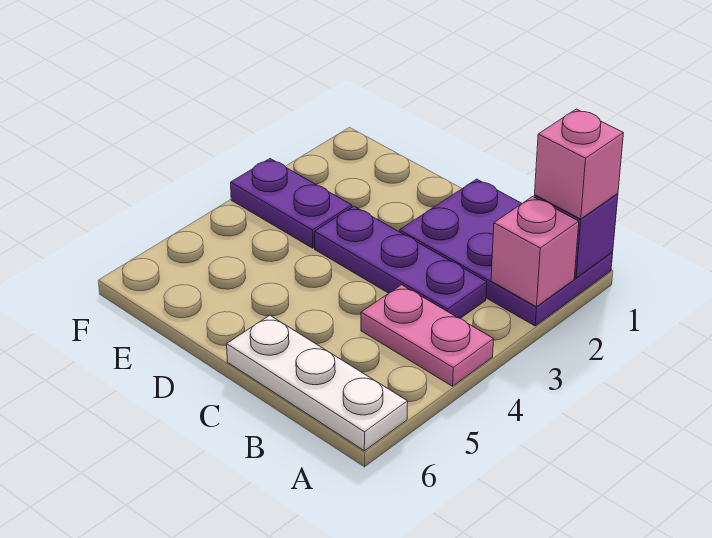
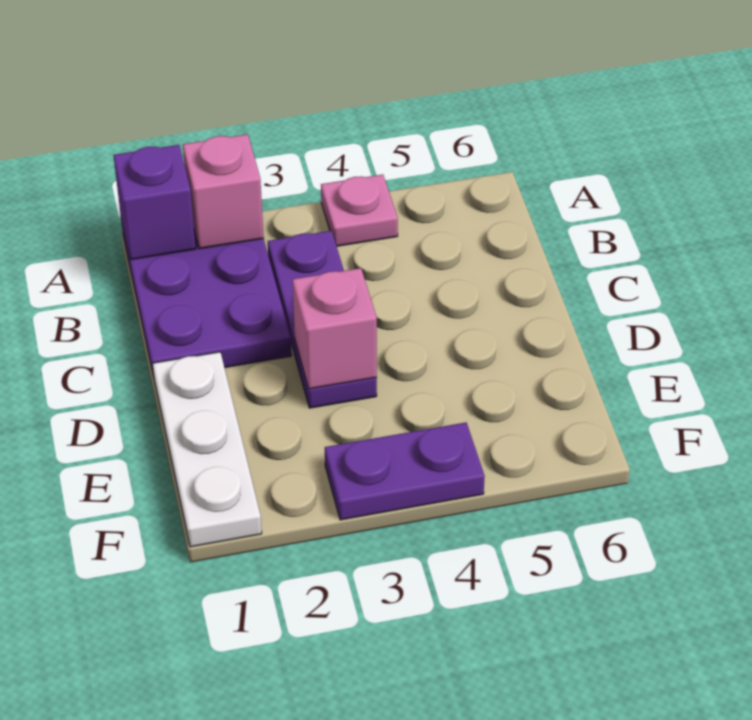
pink 1x1 brick [535,109,623,219] -> pink 1x1 brick moved to [292,268,377,389]
pink 1x2 plate [361,285,494,386] -> pink 1x1 plate [321,175,398,246]
white 1x3 plate [227,315,408,451] -> white 1x3 plate moved to [153,352,262,547]
purple 1x2 plate [231,159,352,248] -> purple 1x2 plate turned to [325,422,485,520]

